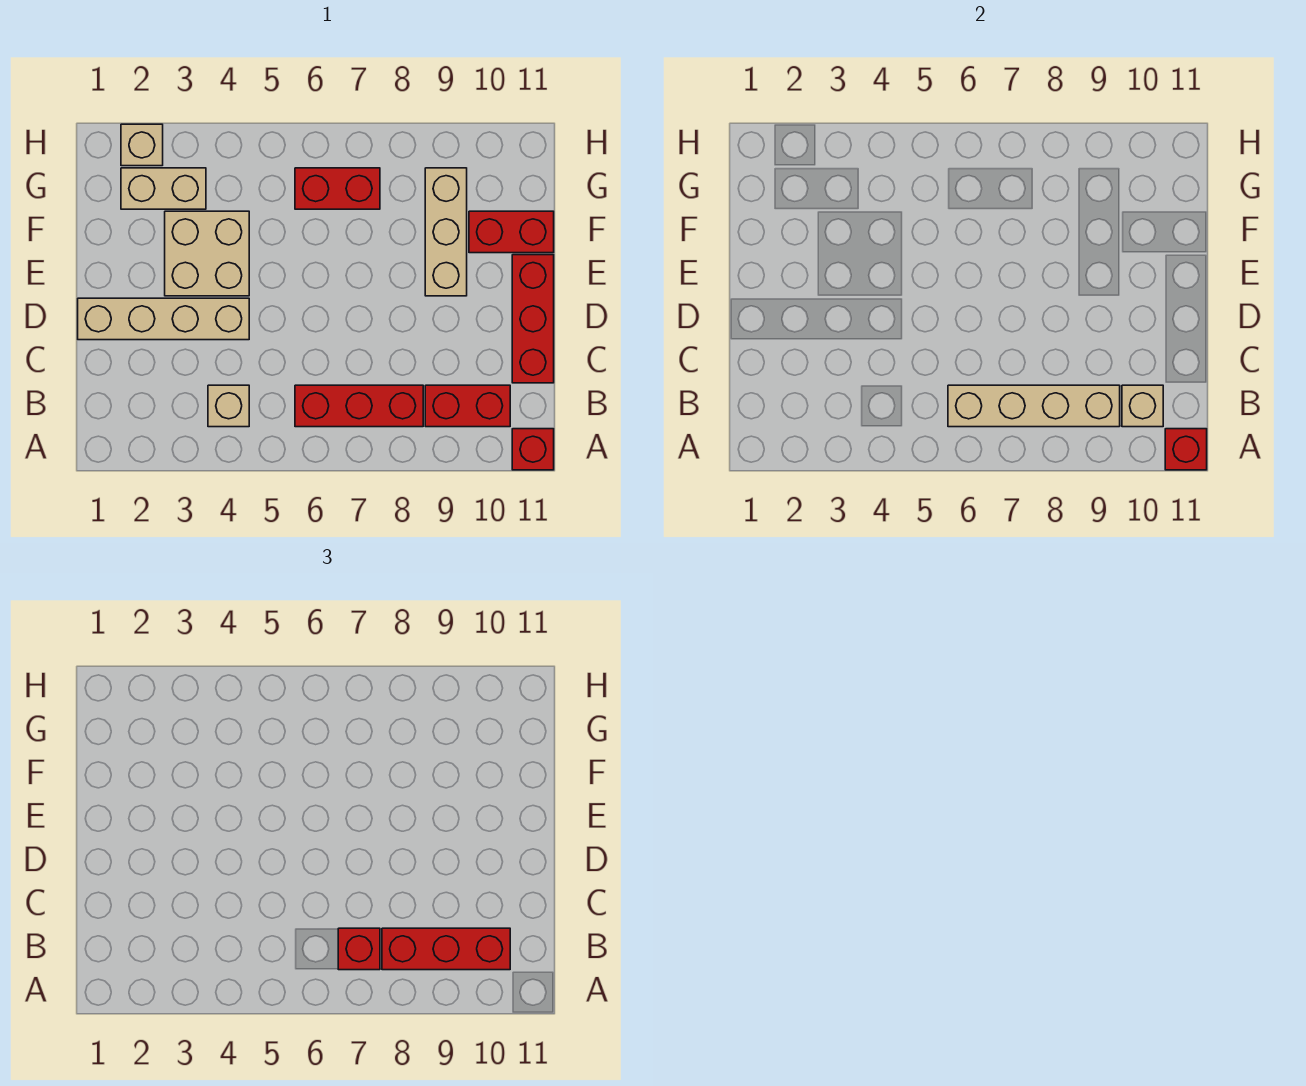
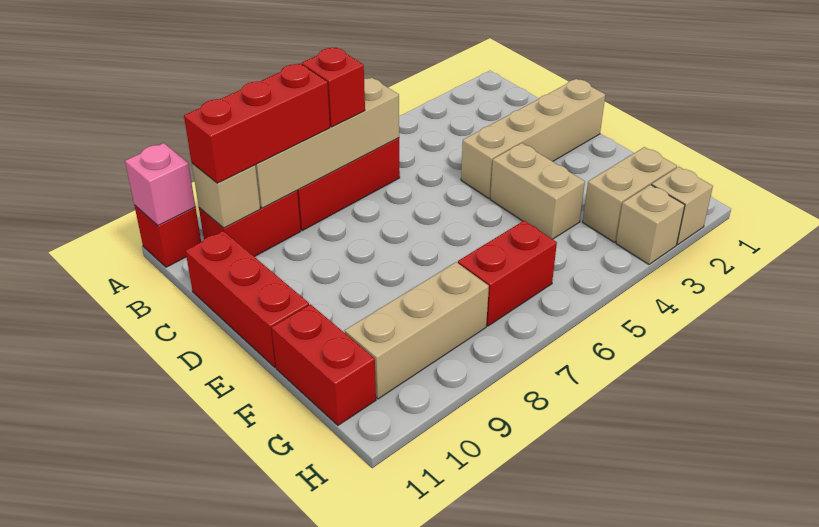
red 1x1 brick [1165,429,1207,470] -> pink 1x1 brick [125,143,195,225]
tan 1x1 brick [208,385,249,427] -> tan 1x1 brick moved to [616,185,685,264]
tan 2x2 brick [165,211,249,296] -> tan 1x2 brick [490,143,585,239]
tan 1x3 brick [425,168,467,296] -> tan 1x3 brick turned to [345,262,489,399]
red 1x2 brick [469,211,554,253] -> red 1x2 brick turned to [272,305,376,425]

